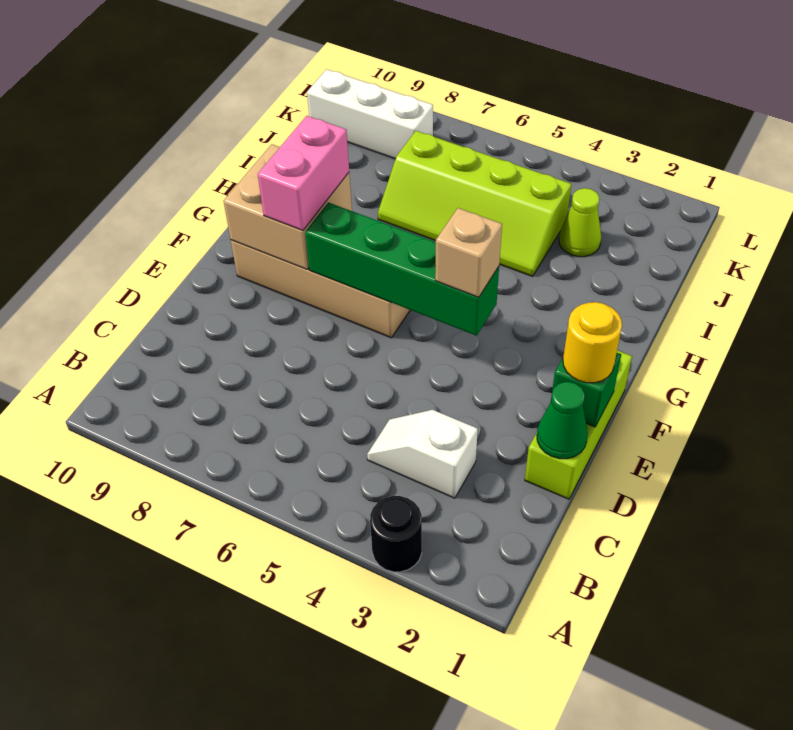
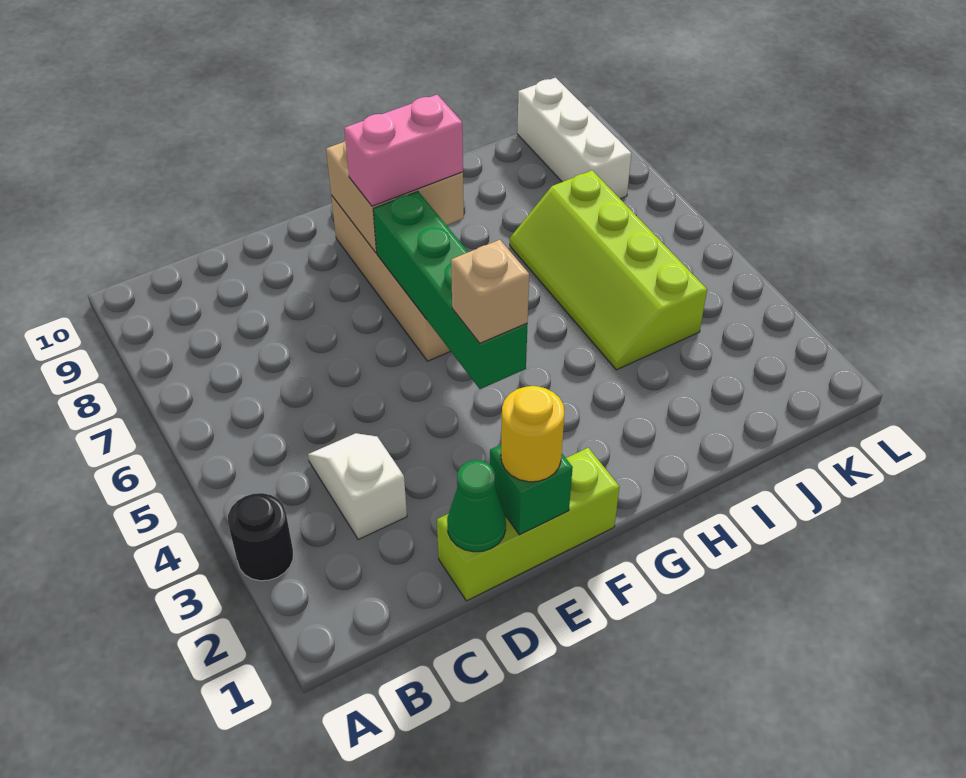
lime 1x1 cone [559,188,601,257] -> none

